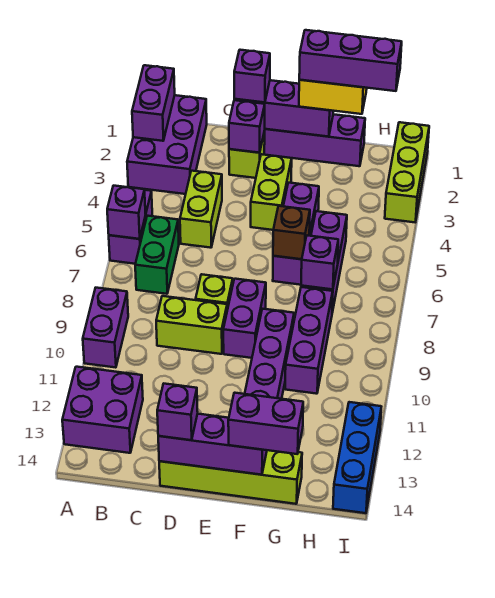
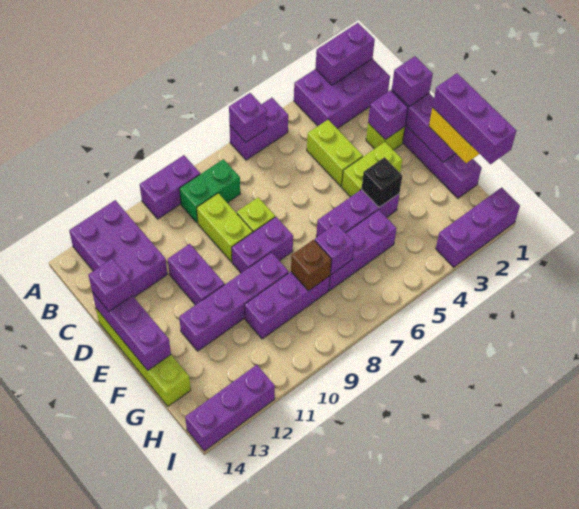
purple 2x2 brick [62,367,143,453] -> purple 2x3 brick [69,200,167,297]
green 1x2 brick [135,216,179,294] -> green 1x2 brick moved to [179,159,240,223]
lime 1x2 brick [180,171,222,248] -> lime 1x2 brick turned to [307,120,363,186]
none -> black 1x1 brick [362,157,402,207]
brown 1x1 brick [273,206,310,259] -> brown 1x1 brick moved to [291,240,332,291]
purple 1x2 brick [228,393,303,454] -> purple 1x2 brick moved to [168,244,225,305]
lime 1x3 brick [385,122,429,222] -> purple 1x3 brick [436,187,520,267]
blue 1x3 brick [333,402,381,513] -> purple 1x3 brick [185,365,275,451]

